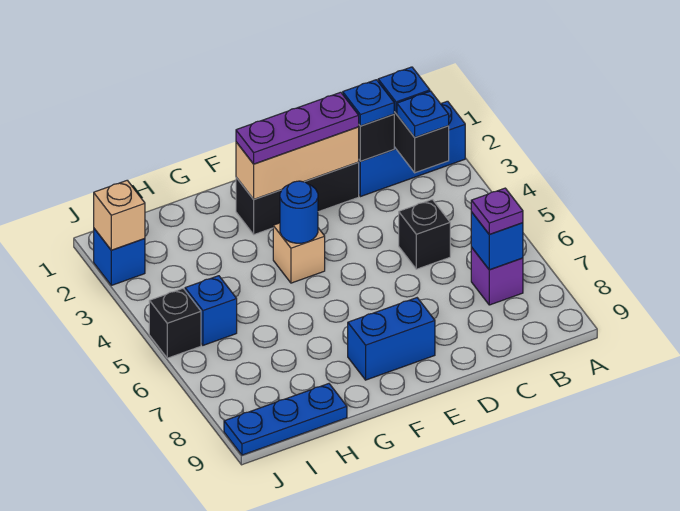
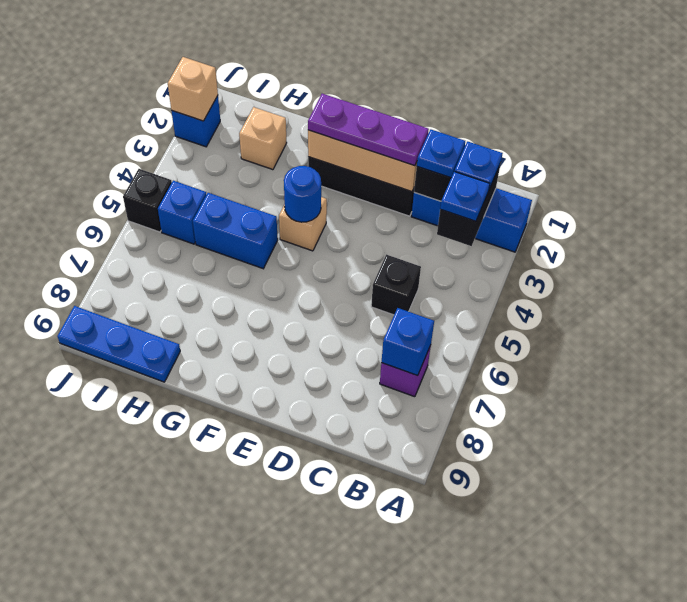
purple 1x1 plate [471,188,523,234] -> none
blue 1x2 brick [348,298,435,380] -> blue 1x2 brick moved to [193,193,278,269]
none -> tan 1x1 brick [239,107,287,170]

